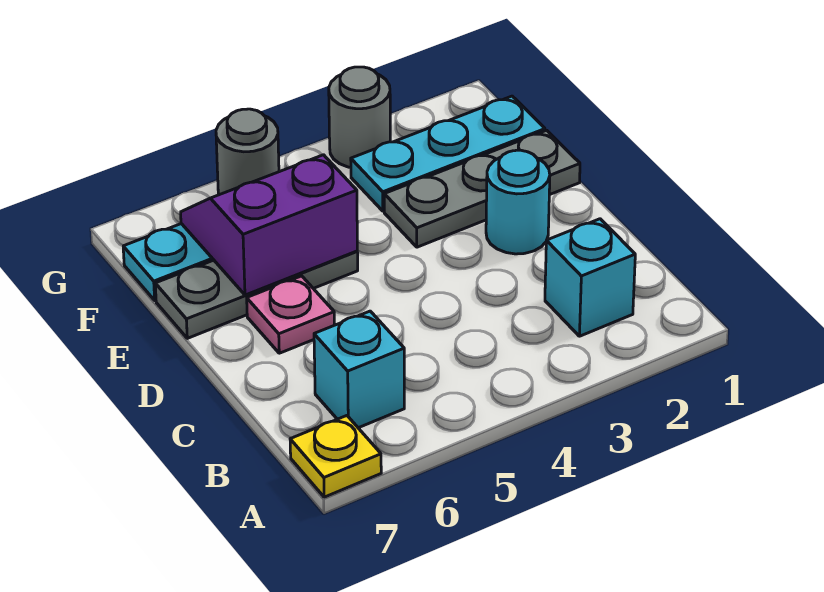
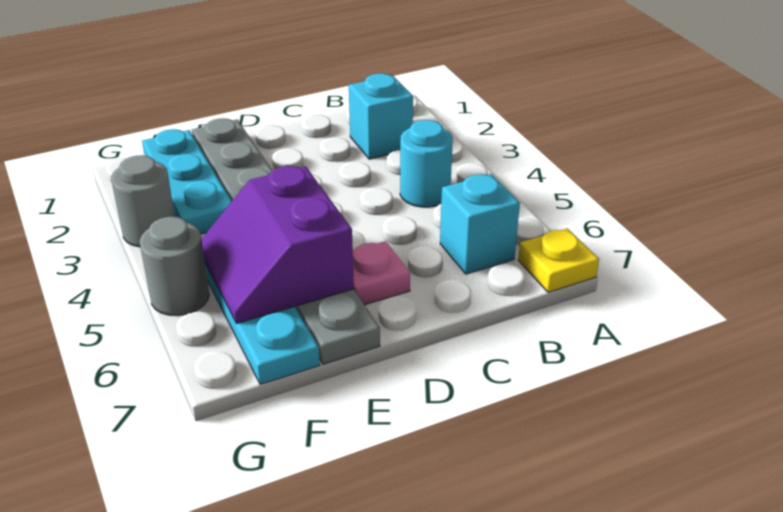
cyan 1x1 round brick [486,150,550,254] -> cyan 1x1 round brick moved to [400,120,453,207]

